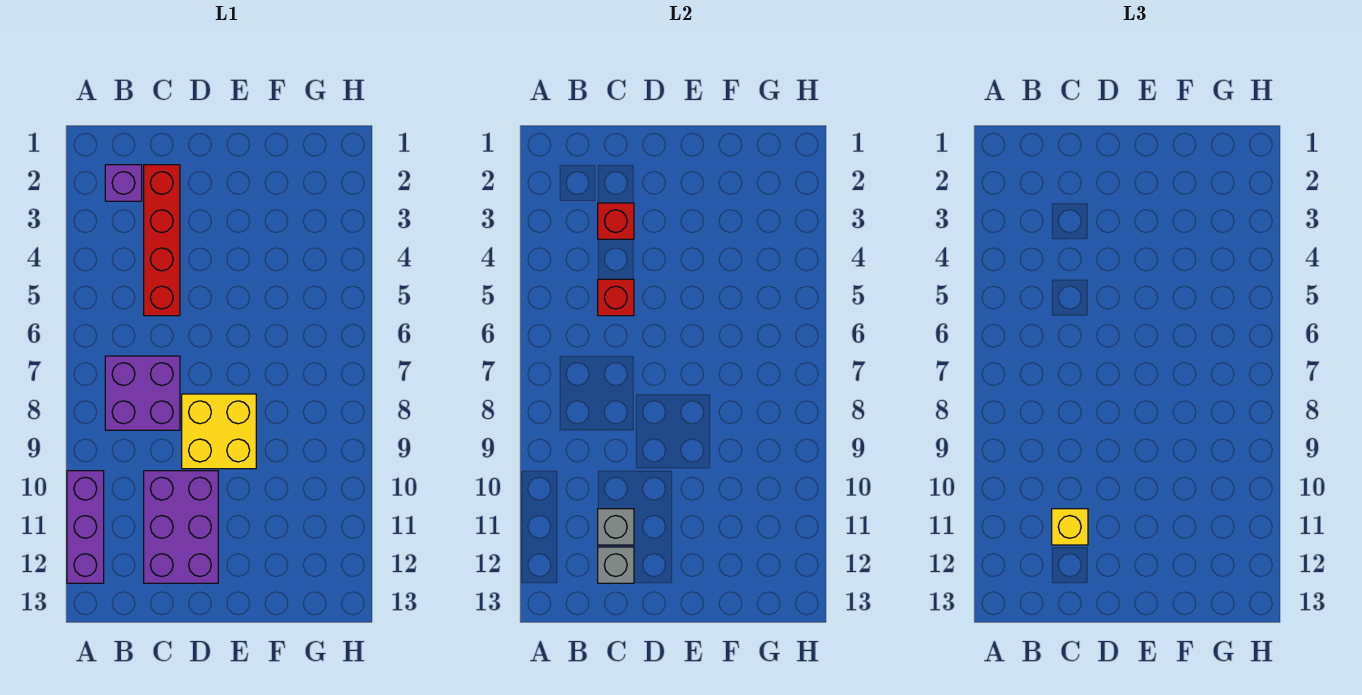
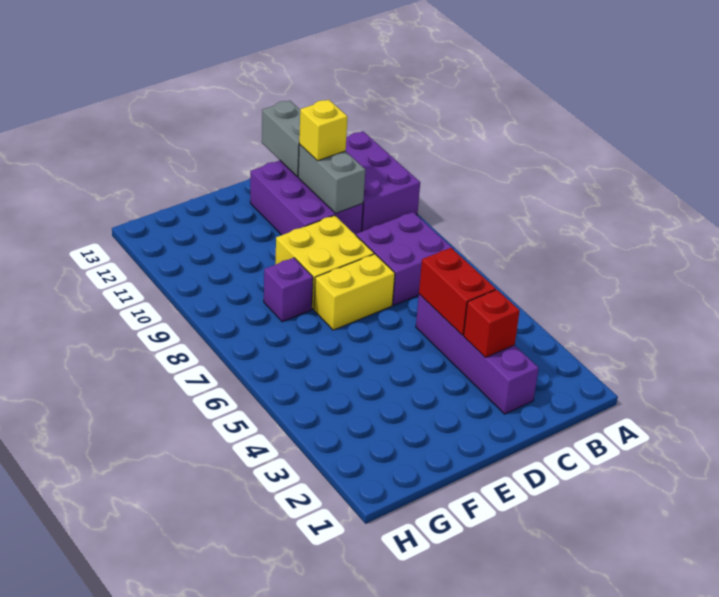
purple 1x3 brick [67,471,104,583] -> purple 2x3 brick [346,131,420,231]
purple 1x1 brick [105,165,142,201] -> purple 1x1 brick moved to [264,258,313,322]
red 1x4 brick [144,165,180,316] -> purple 1x4 brick [416,294,539,414]
red 1x1 brick [598,279,634,316] -> red 1x2 brick [419,248,496,335]
grey 1x1 brick [598,509,634,545] -> grey 1x2 brick [298,144,365,213]
grey 1x1 brick [598,547,634,583] -> grey 1x2 brick [262,100,300,177]
none -> yellow 1x2 brick [314,254,395,330]

